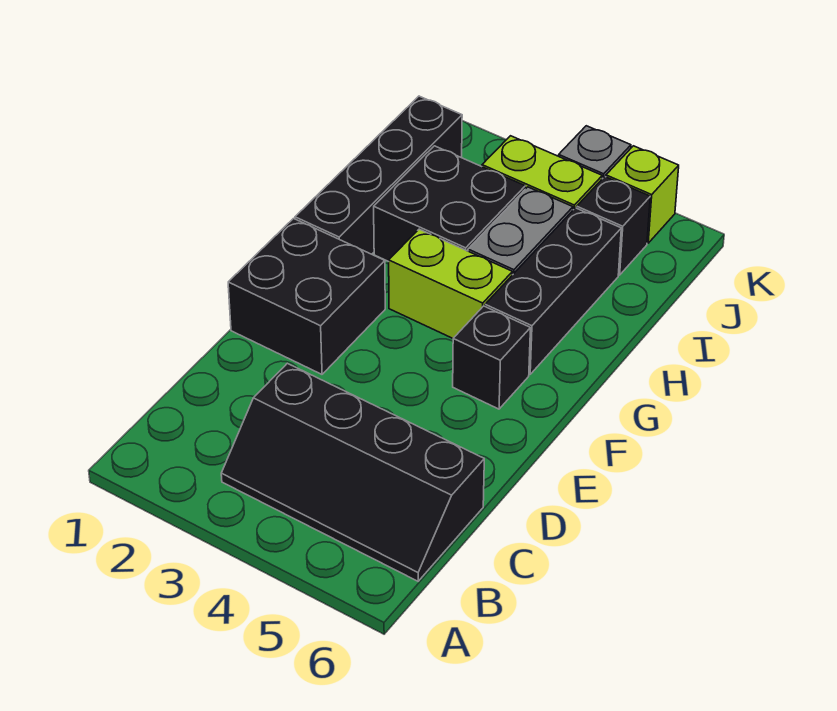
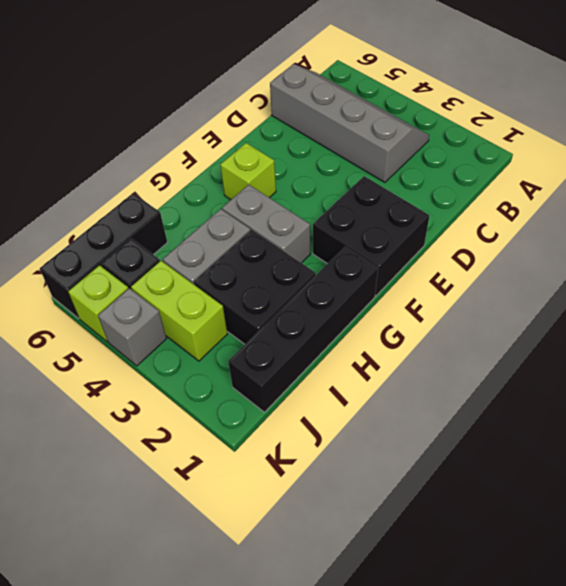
black 2x4 slope [221,363,484,581] -> grey 2x4 slope [270,64,429,182]
black 1x1 brick [453,306,531,409] -> lime 1x1 brick [220,143,276,200]
lime 1x2 brick [389,229,512,338] -> grey 1x2 brick [222,185,310,263]
black 1x3 brick [485,208,621,374] -> black 1x3 brick moved to [40,193,167,318]

